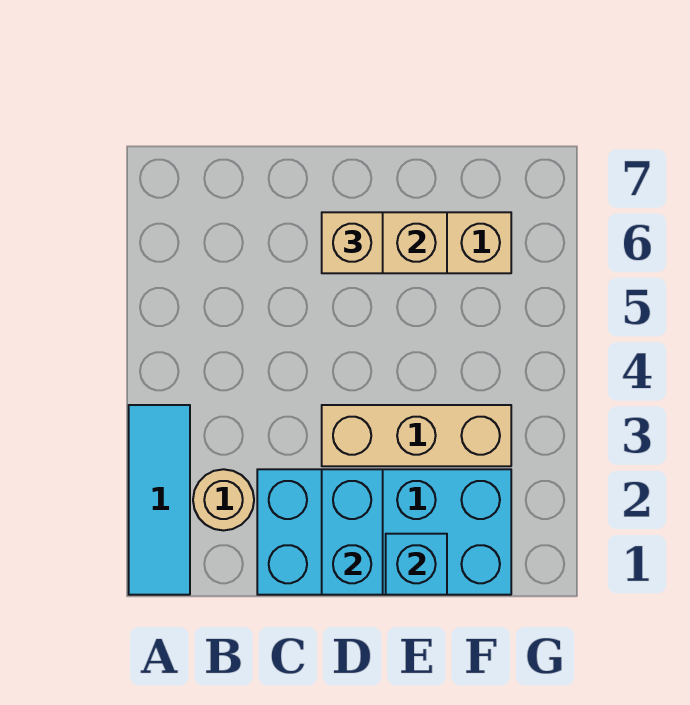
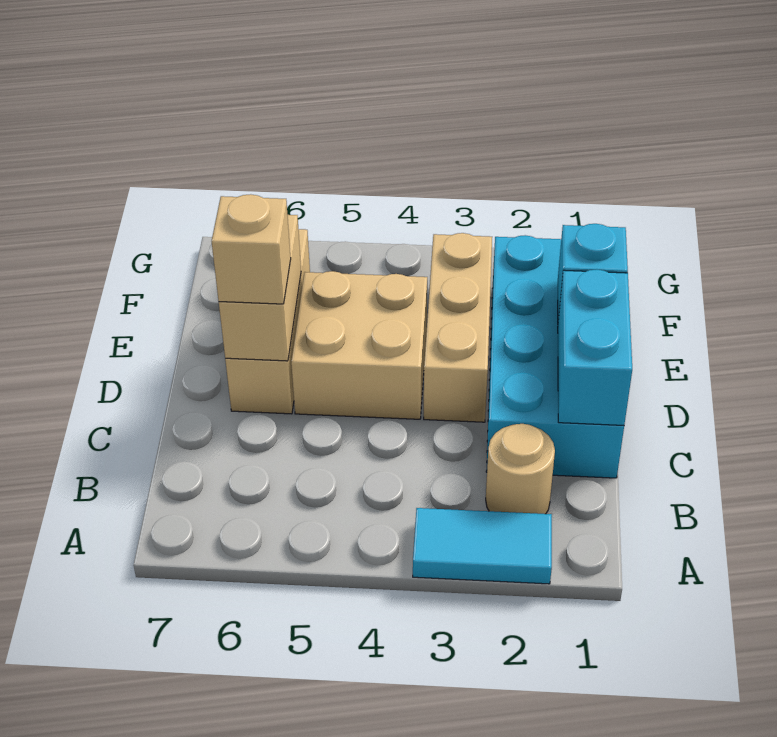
cyan 1x3 tile [129,405,190,595] -> cyan 1x2 tile [413,508,552,584]
cyan 1x2 brick [322,469,383,595] -> cyan 1x2 brick turned to [558,269,632,425]
none -> tan 2x2 brick [291,271,427,419]

